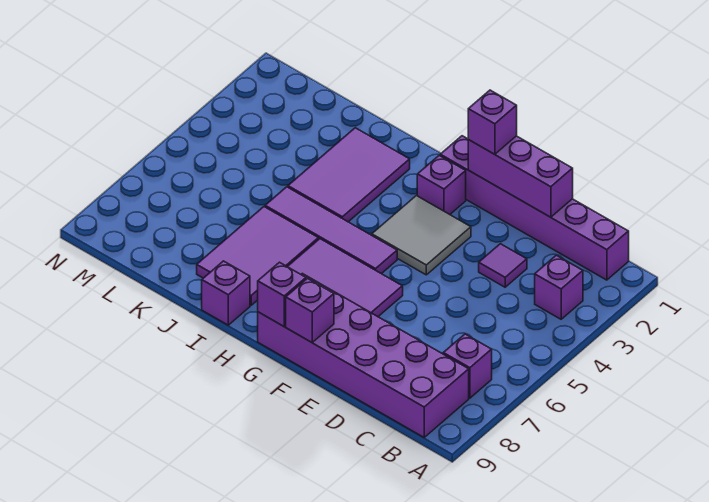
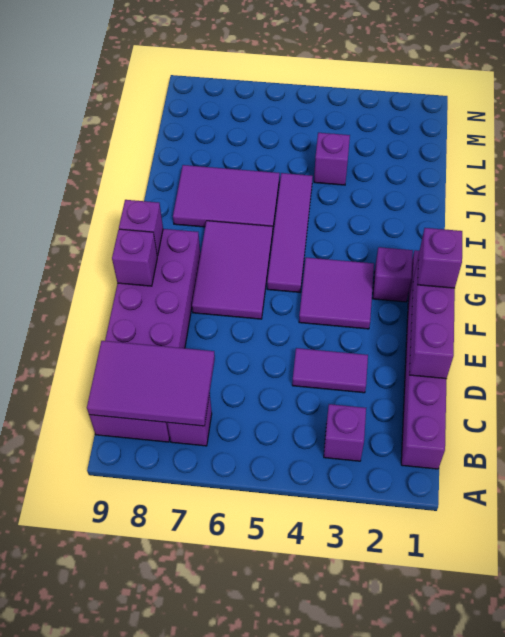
purple 1x1 tile [479,244,527,287] -> purple 1x2 tile [292,348,368,393]
grey 2x2 tile [372,196,471,275] -> purple 2x2 tile [299,258,374,329]
purple 2x3 tile [288,128,410,222] -> purple 2x3 tile moved to [87,341,215,426]
purple 1x1 brick [202,261,250,325] -> purple 1x1 brick moved to [314,133,350,185]

